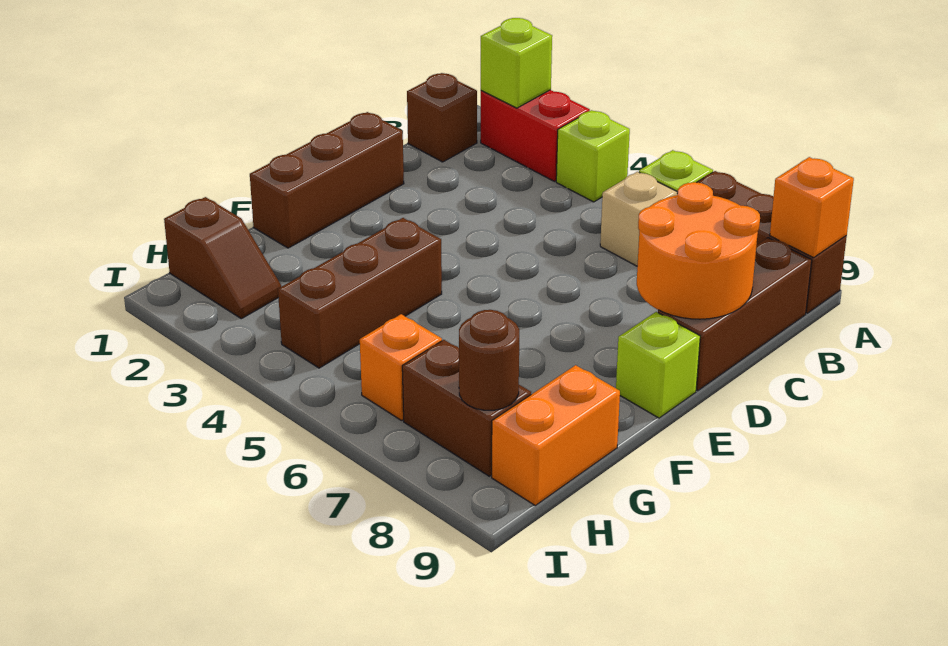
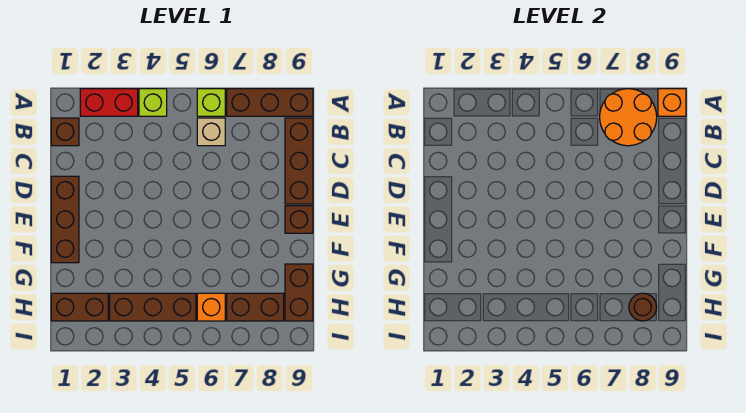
lime 1x1 brick [481,18,552,108] -> none
orange 2x2 round brick [637,182,760,319] -> orange 2x2 round brick moved to [600,89,657,146]
lime 1x1 brick [616,312,700,418] -> brown 1x1 brick [285,206,313,233]
brown 1x3 brick [278,218,442,368] -> brown 1x3 brick turned to [110,293,196,321]
orange 1x2 brick [492,365,620,505] -> brown 1x2 brick [285,264,313,321]
brown 1x2 slope [164,197,281,319] -> brown 1x2 brick [51,293,108,321]

